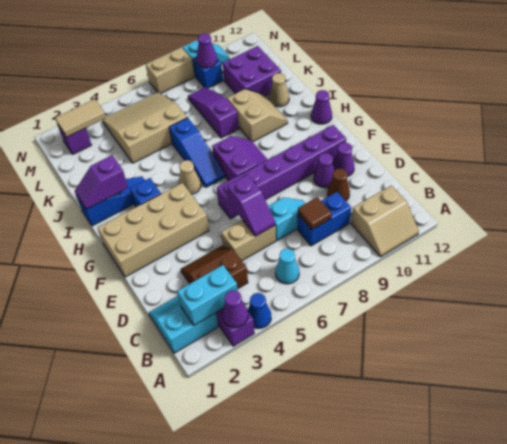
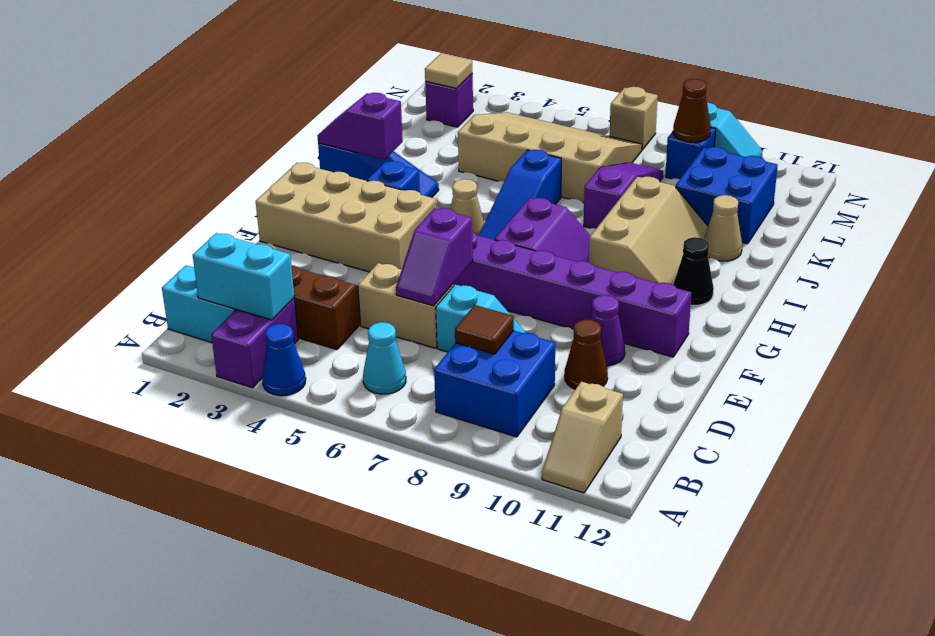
purple 1x1 cone [222,290,248,328] -> none
tan 2x2 slope [351,186,419,257] -> tan 1x2 slope [542,382,623,493]
blue 1x2 brick [298,192,351,246] -> blue 2x2 brick [434,331,555,437]
purple 1x1 cone [333,143,354,177] -> none
none -> black 1x1 cone [673,237,714,305]
purple 1x1 cone [311,90,332,124] -> none
tan 2x2 slope [227,89,288,142] -> tan 2x3 slope [589,176,708,285]
tan 3x3 slope [102,92,187,163] -> tan 3x4 slope [458,112,642,203]
purple 2x2 brick [223,46,281,96] -> blue 2x2 brick [676,147,778,244]
tan 1x2 tile [55,99,106,137] -> tan 1x1 tile [425,53,472,88]
purple 1x1 cone [197,33,217,68] -> brown 1x1 cone [673,79,711,142]
tan 1x2 brick [146,48,194,94] -> tan 1x1 brick [609,87,658,150]

